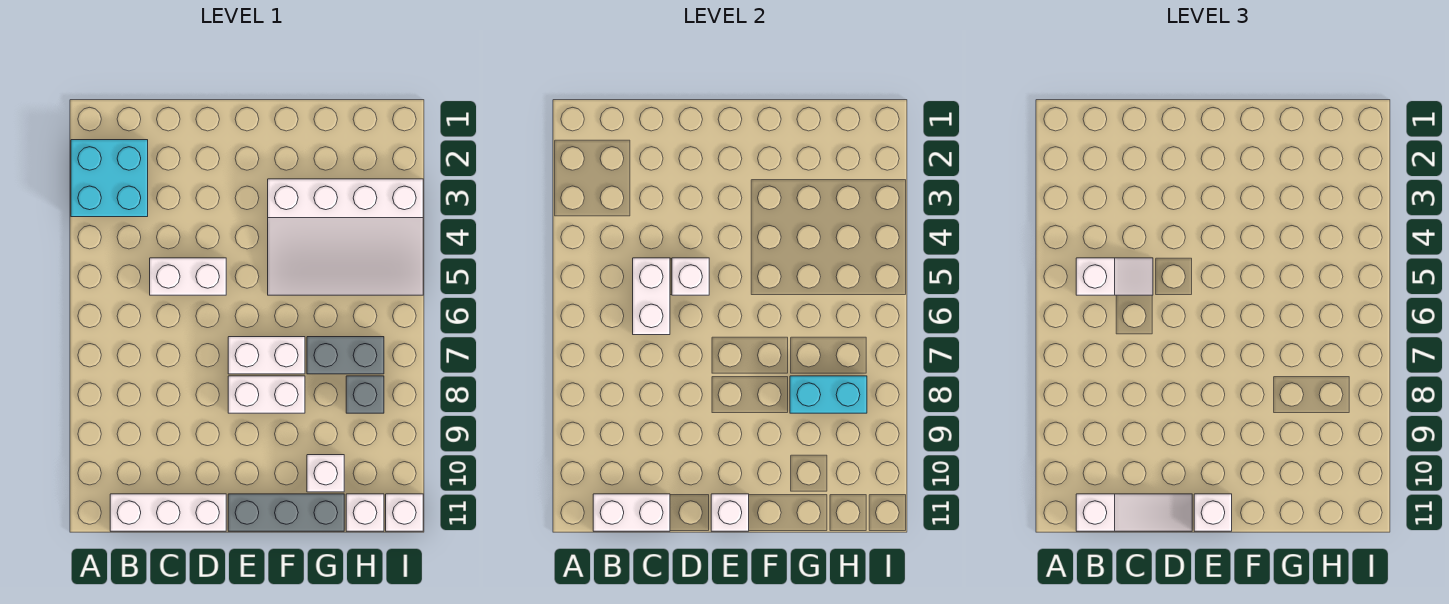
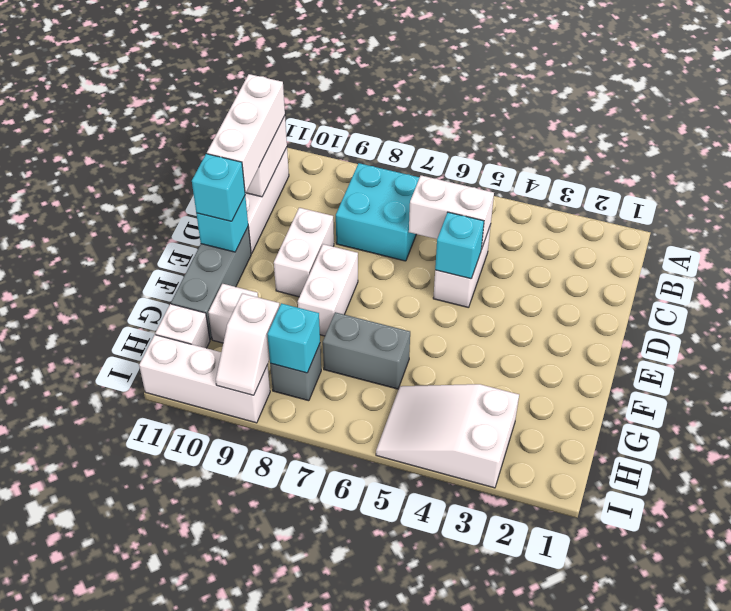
cyan 2x2 brick [71,140,148,217] -> cyan 2x2 brick moved to [336,163,419,261]
white 1x2 slope [1076,258,1153,295] -> white 1x2 slope moved to [216,293,280,395]
white 1x3 slope [1076,494,1192,531] -> white 1x3 brick [207,74,285,193]
white 1x1 brick [672,258,709,295] -> cyan 1x1 brick [435,212,484,279]
white 1x2 brick [228,337,305,374] -> white 1x2 brick moved to [274,208,334,297]
white 1x1 brick [711,494,749,531] -> cyan 1x1 brick [196,196,248,252]
white 1x1 brick [1194,494,1232,531] -> cyan 1x1 brick [192,154,245,221]
white 3x4 slope [268,179,423,295] -> white 2x3 slope [376,384,519,488]
grey 1x2 brick [307,337,384,374] -> grey 1x2 brick turned to [323,312,410,389]
cyan 1x2 brick [790,376,867,413] -> cyan 1x1 brick [267,303,320,373]
white 1x1 brick [386,494,423,531] -> white 1x3 brick [139,335,270,423]

